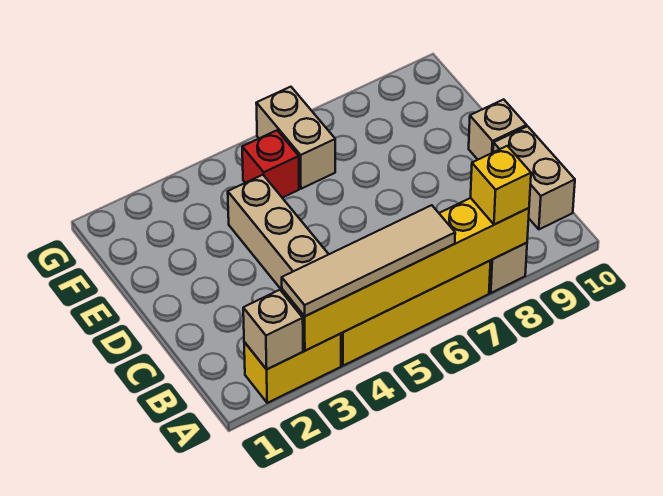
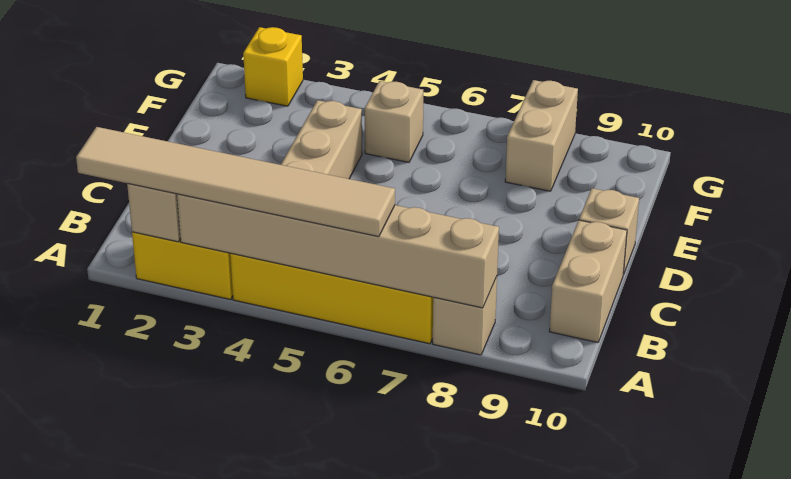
yellow 1x6 brick [282,198,529,351] -> tan 1x6 brick [177,194,499,308]
tan 1x4 tile [282,205,455,316] -> tan 1x6 tile [76,127,395,237]
yellow 1x1 brick [471,146,531,225] -> yellow 1x1 brick moved to [243,27,303,106]
red 1x1 brick [242,130,299,198] -> tan 1x1 brick [365,81,423,162]
tan 1x2 brick [256,87,335,189] -> tan 1x2 brick moved to [505,80,578,191]

